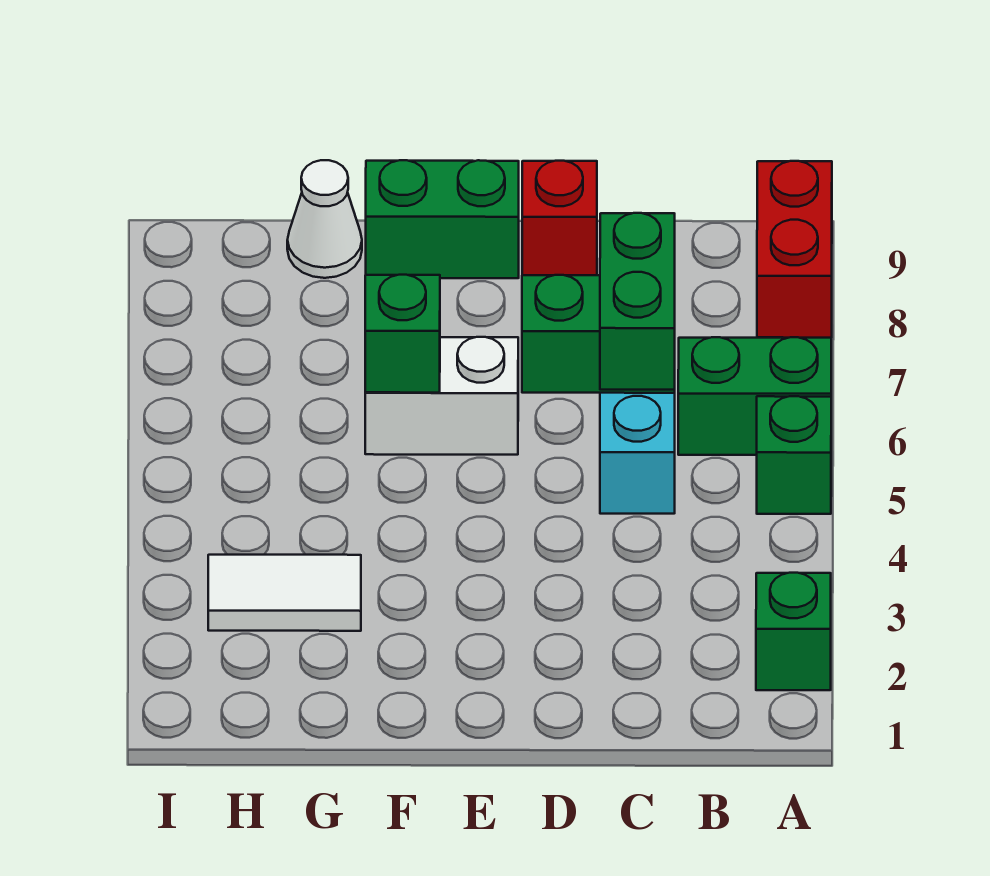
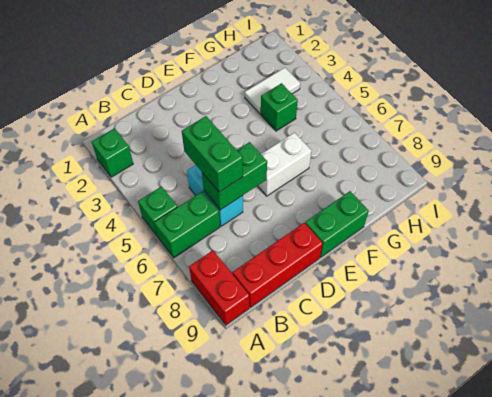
red 1x1 brick [522,161,597,275] -> red 1x3 brick [233,223,323,308]
green 1x1 brick [365,275,440,393] -> green 1x1 brick moved to [261,83,298,131]
white 1x1 cone [287,160,362,278] -> none

